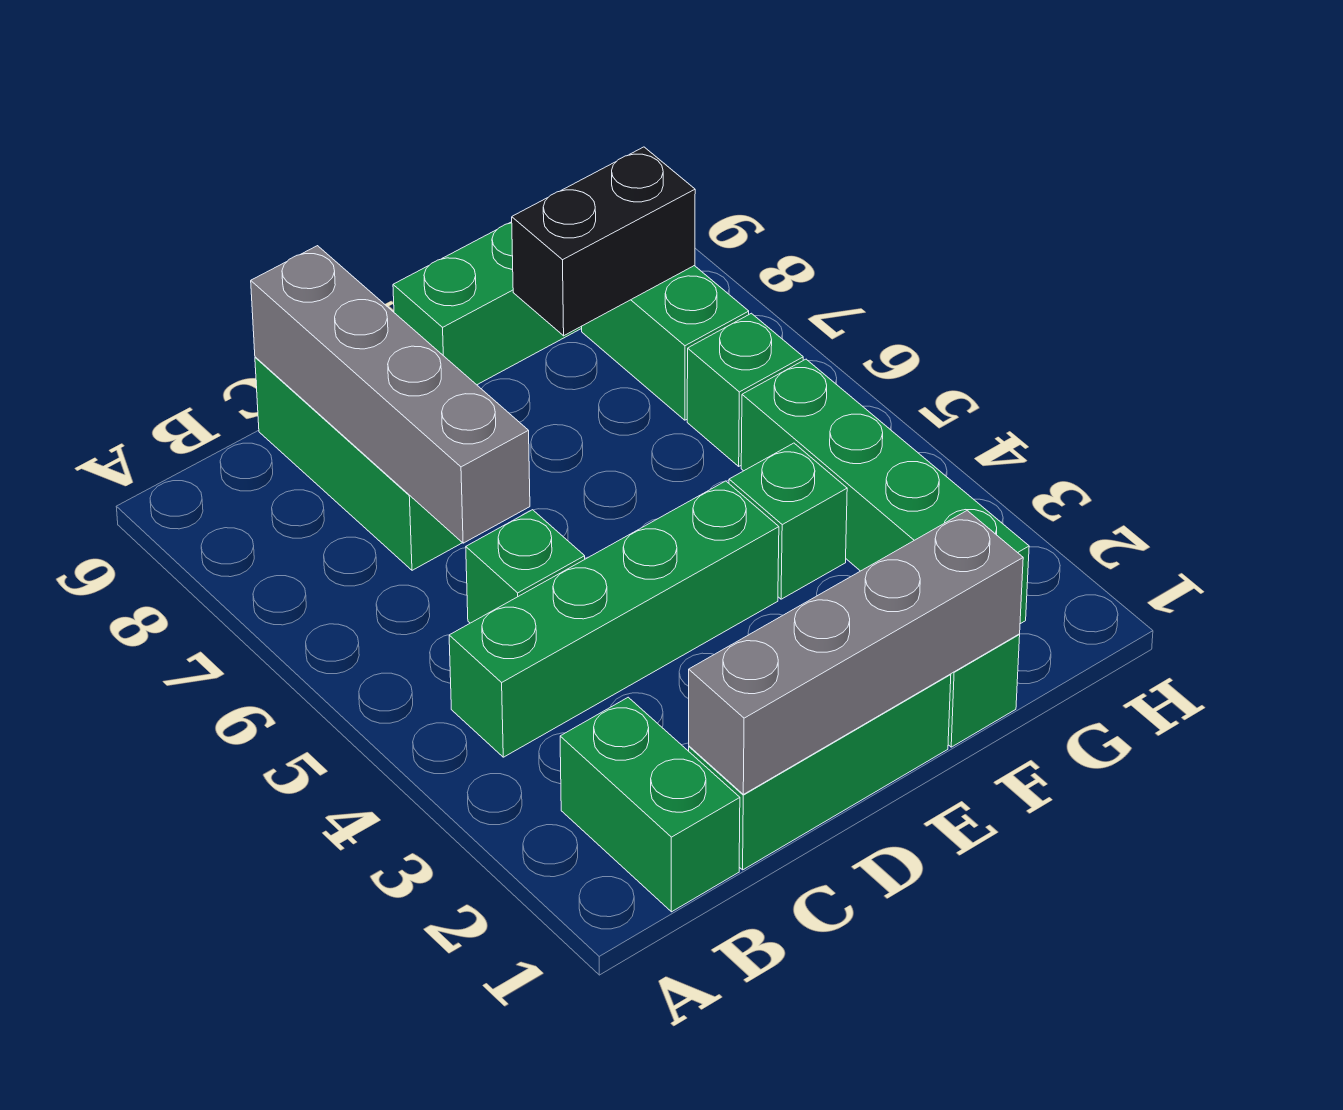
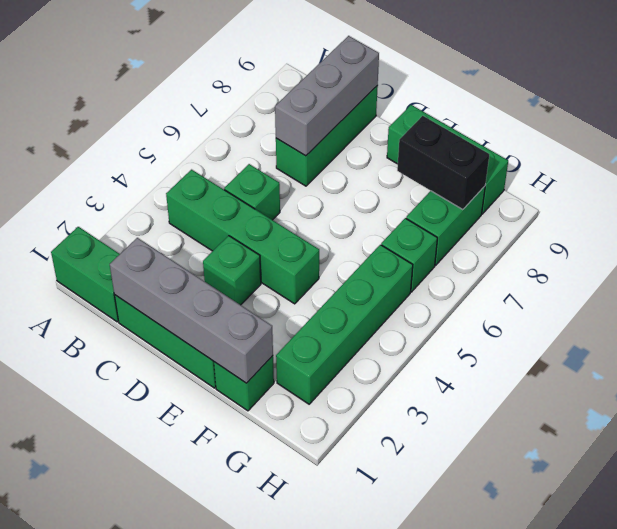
green 1x2 brick [560,697,740,912] -> green 1x2 brick turned to [51,227,120,322]
grey 1x4 brick [251,246,530,543] -> grey 1x3 brick [275,36,379,156]
green 1x1 brick [729,443,847,599] -> green 1x1 brick moved to [203,236,261,305]

